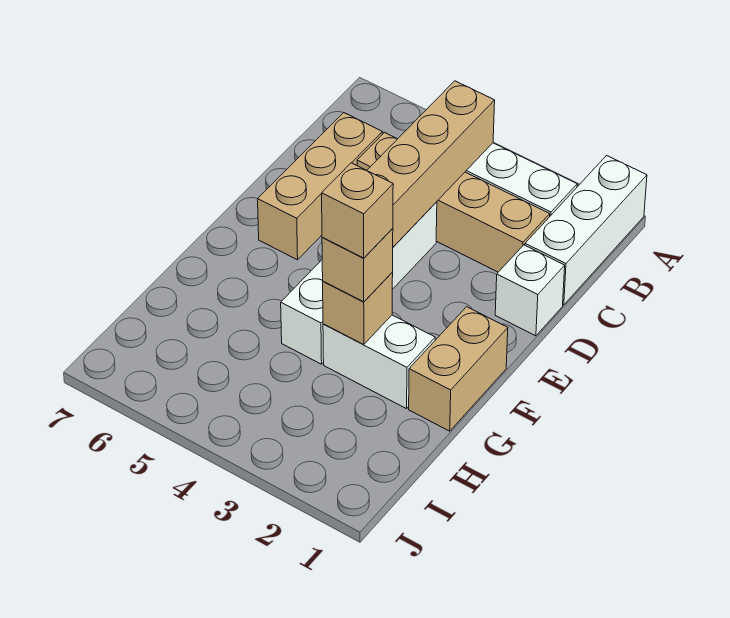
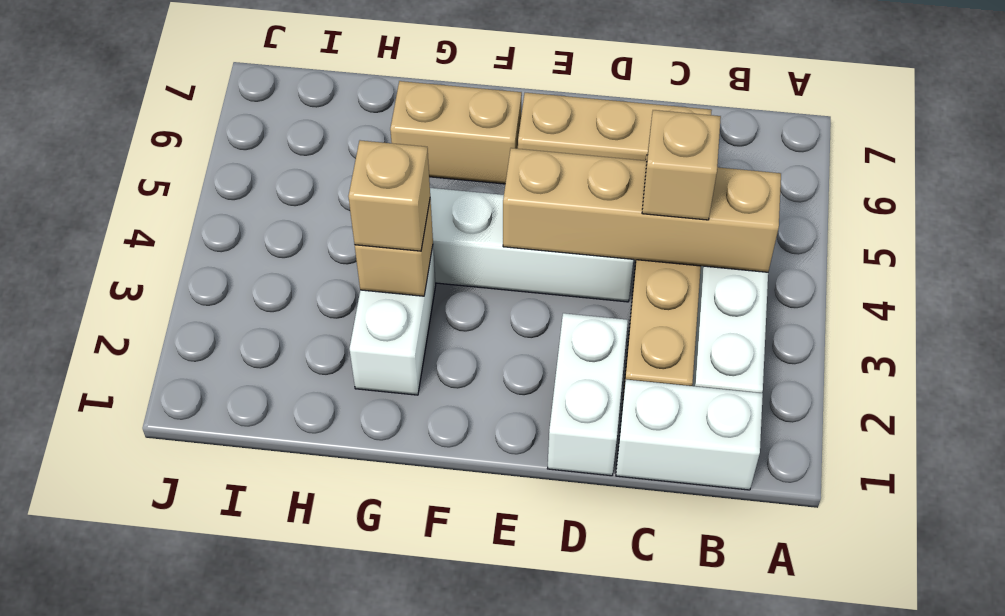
white 1x3 brick [525,156,647,305] -> white 1x2 brick [616,380,763,490]
white 1x1 brick [495,245,565,336] -> white 1x2 brick [547,313,628,476]
tan 1x2 brick [409,307,508,431] -> tan 1x2 brick moved to [390,81,522,184]
tan 1x1 brick [322,163,393,258] -> tan 1x1 brick moved to [642,110,721,220]

